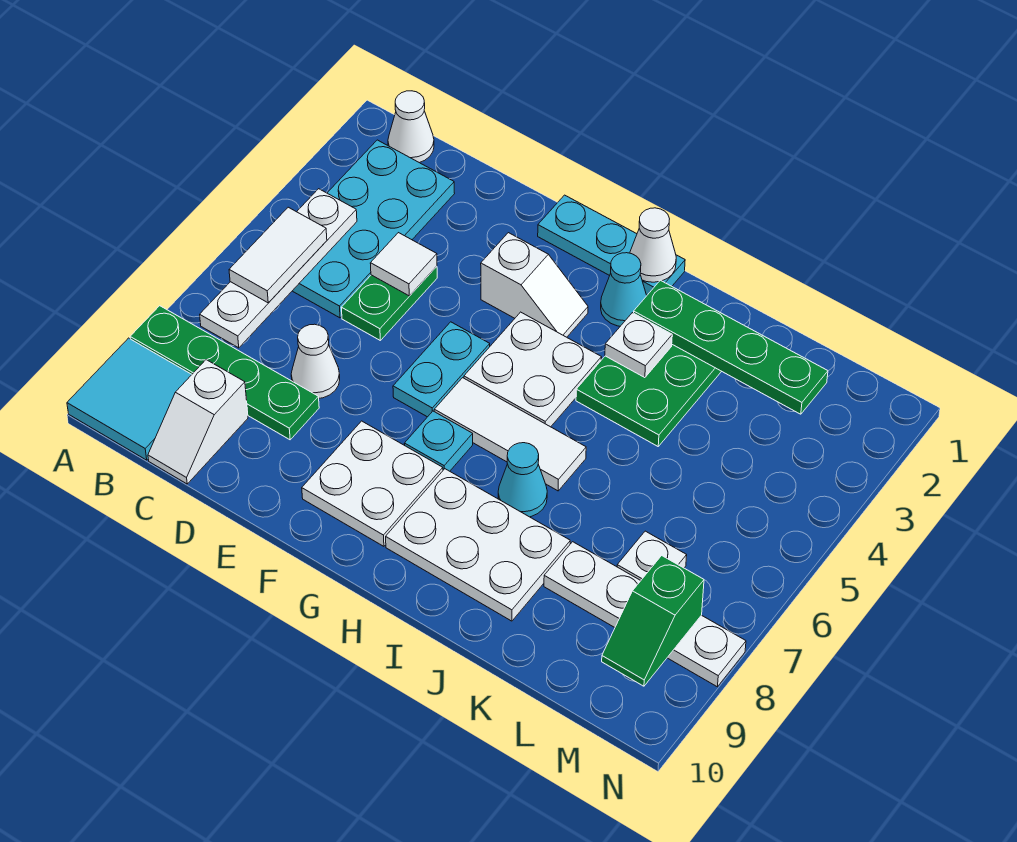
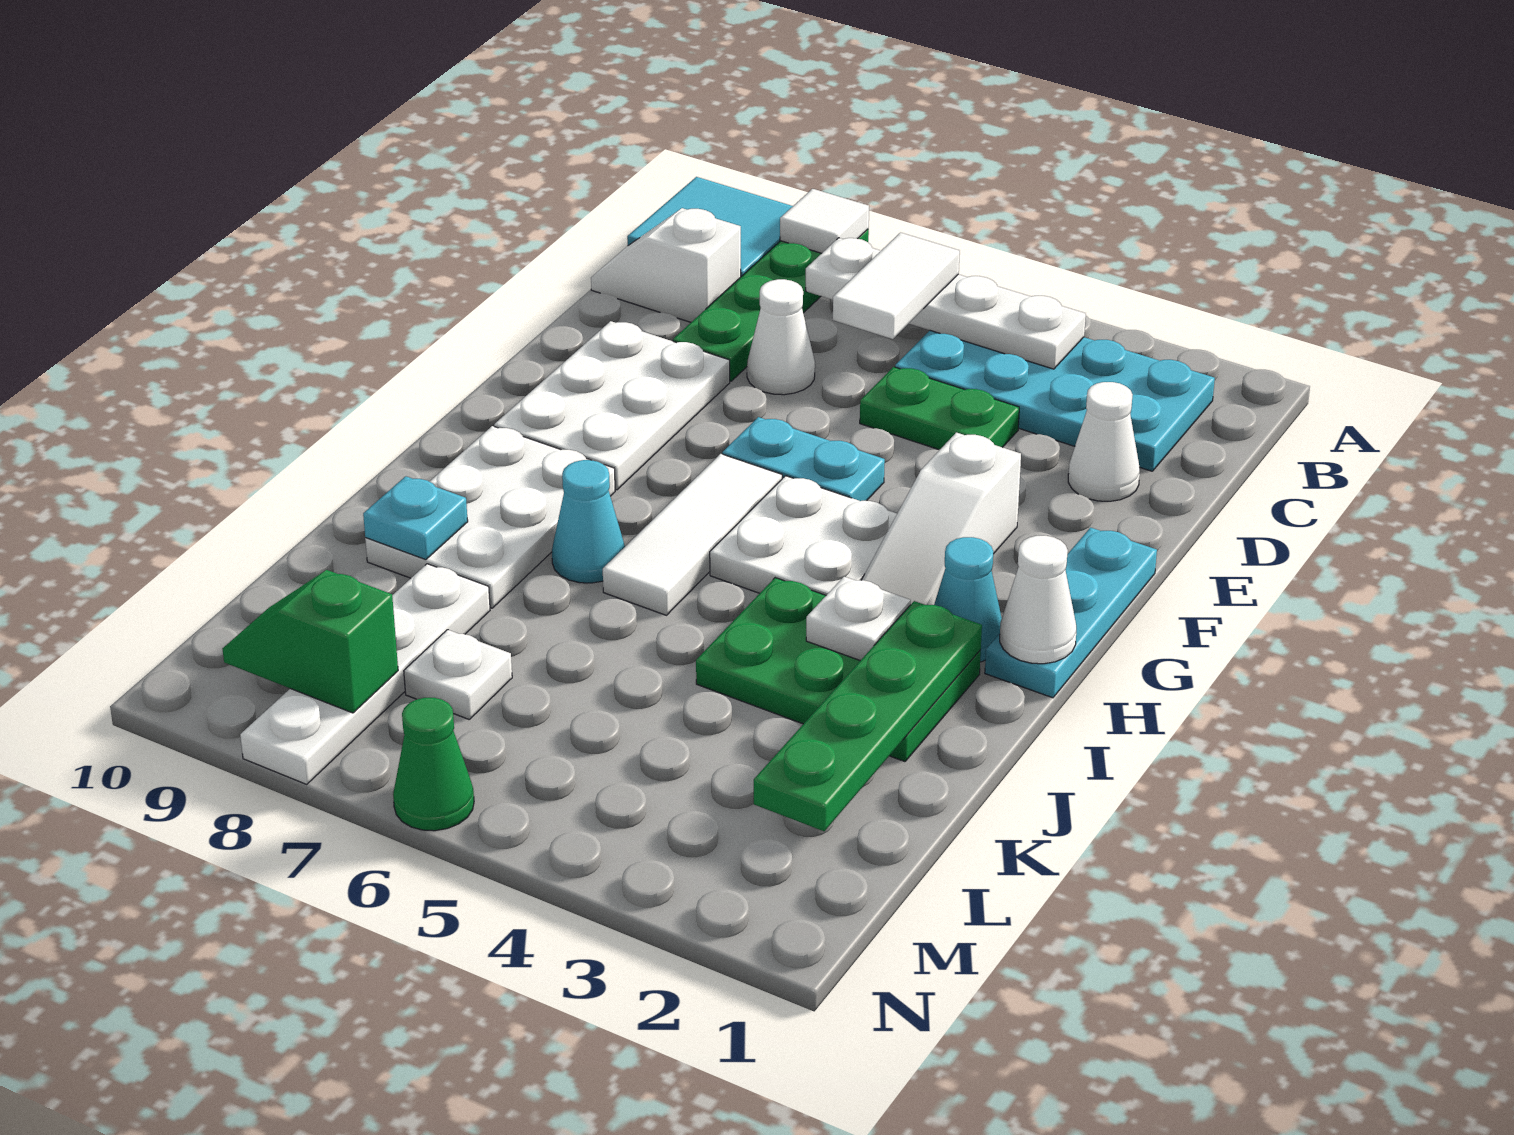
white 1x1 cone [388,91,434,163] -> white 1x1 cone moved to [1068,382,1140,501]
white 1x2 tile [229,207,327,303] -> white 1x2 tile turned to [833,233,960,339]
white 1x1 tile [370,233,437,296] -> white 1x1 tile moved to [780,189,869,253]
white 1x2 slope [481,233,588,337] -> white 1x3 slope [862,433,1021,605]
white 2x2 plate [302,421,443,546] -> white 2x3 plate [494,321,730,490]
cyan 1x1 plate [404,411,473,471] -> cyan 1x1 plate moved to [363,476,468,560]
none -> green 1x1 cone [393,698,474,831]

